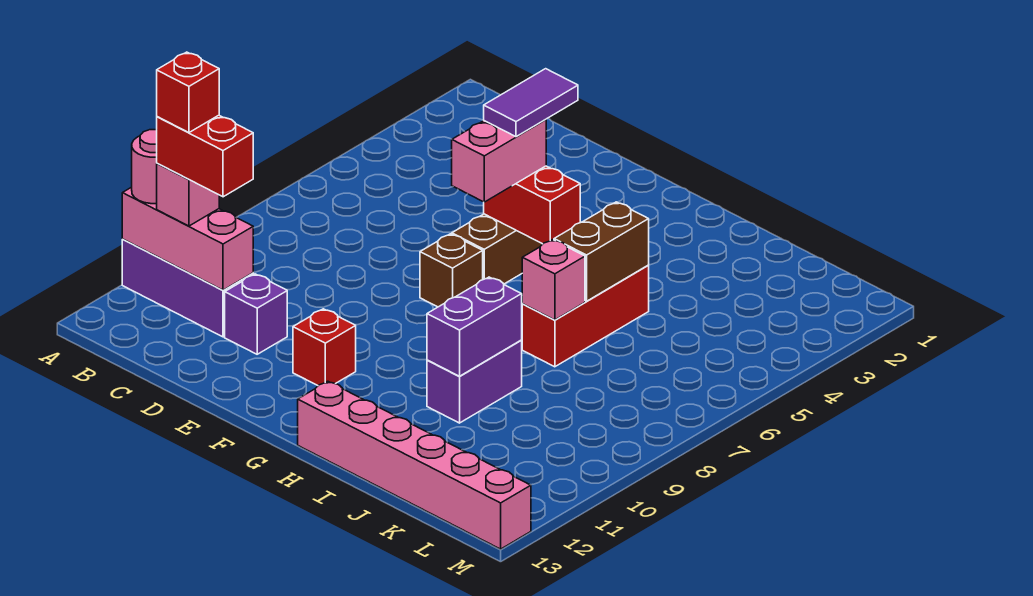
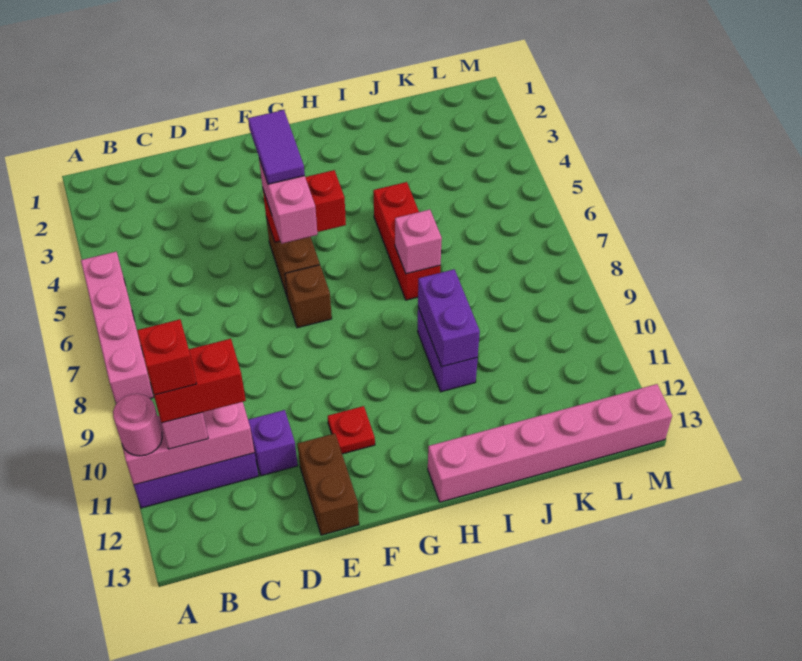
none -> pink 1x4 brick [81,252,154,404]
red 1x1 brick [293,309,356,385] -> red 1x1 plate [328,406,375,454]
brown 1x2 brick [554,202,649,301] -> brown 1x2 brick moved to [297,434,359,535]

